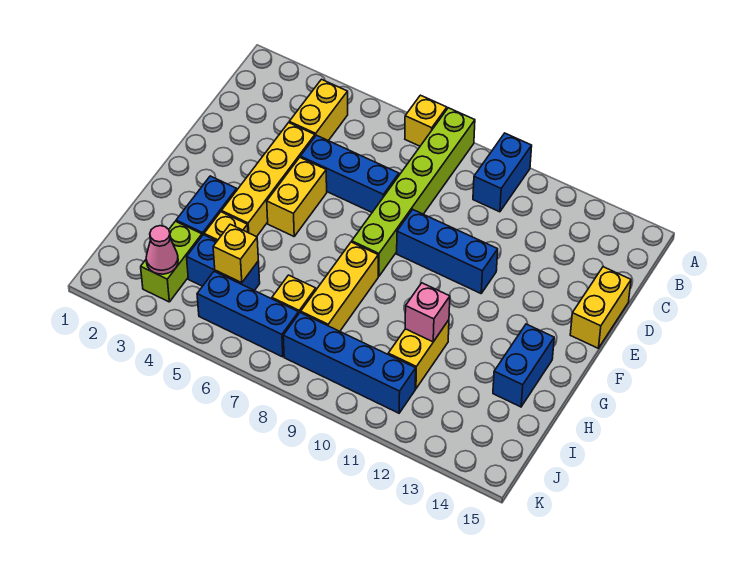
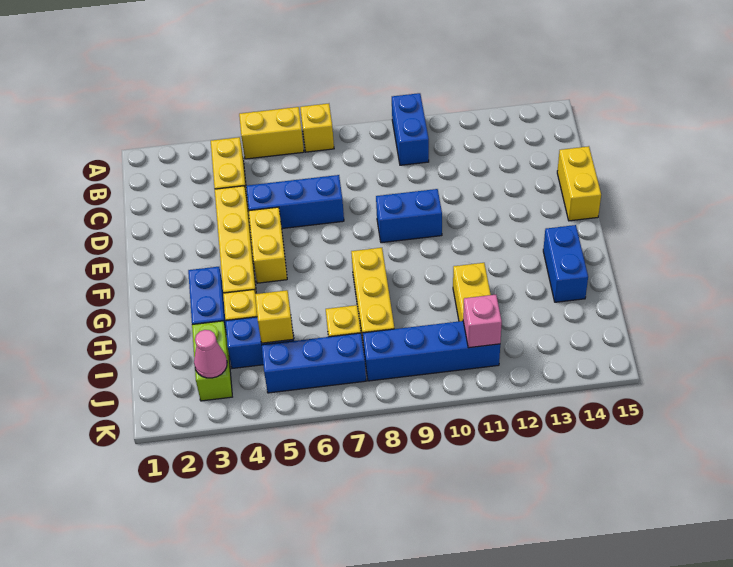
none -> yellow 1x2 brick [239,107,304,159]
lime 1x6 brick [352,108,475,276] -> none
blue 1x3 brick [397,210,498,293] -> blue 1x2 brick [376,189,442,243]
pink 1x1 brick [405,283,450,342] -> pink 1x1 brick moved to [463,295,502,348]

